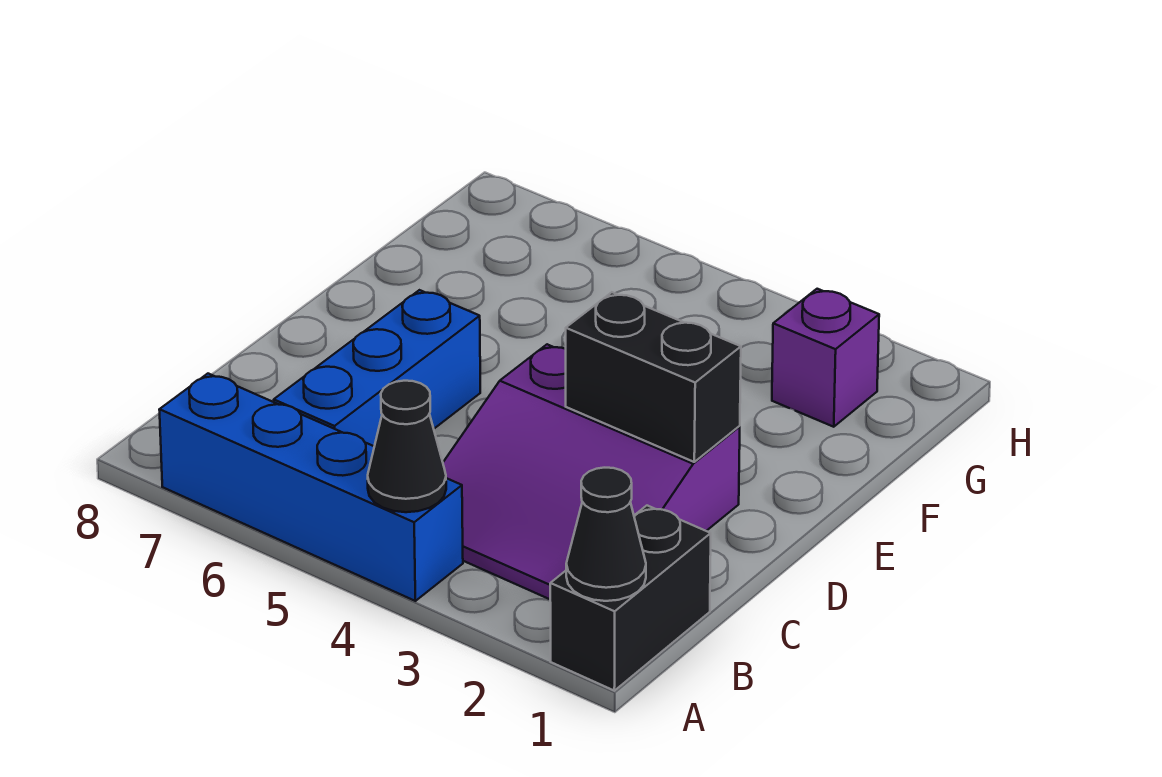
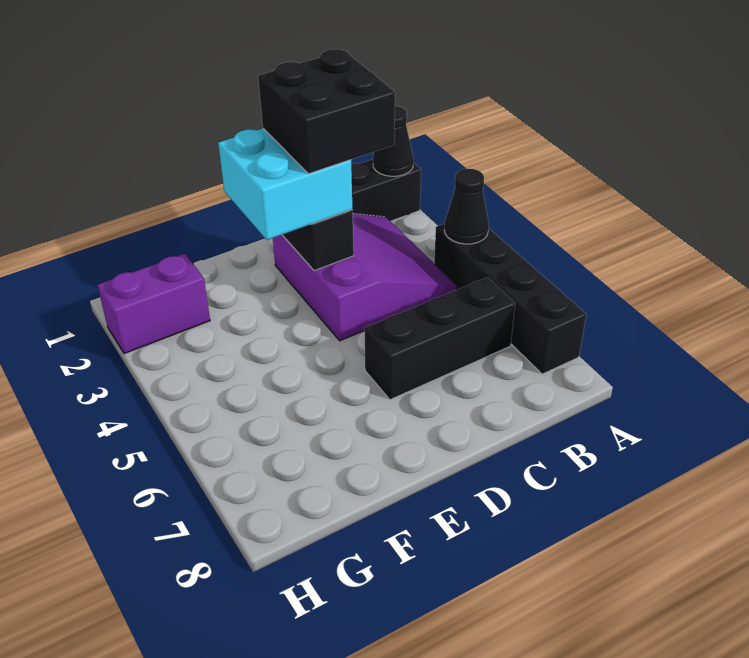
blue 1x4 brick [159,374,463,601] -> black 1x4 brick [434,223,586,374]
blue 1x3 brick [274,290,480,446] -> black 1x3 brick [364,277,515,400]
none -> black 2x2 brick [258,49,395,174]
none -> cyan 2x2 brick [218,129,352,240]
purple 1x1 brick [772,289,879,427] -> purple 1x2 brick [98,254,210,354]

